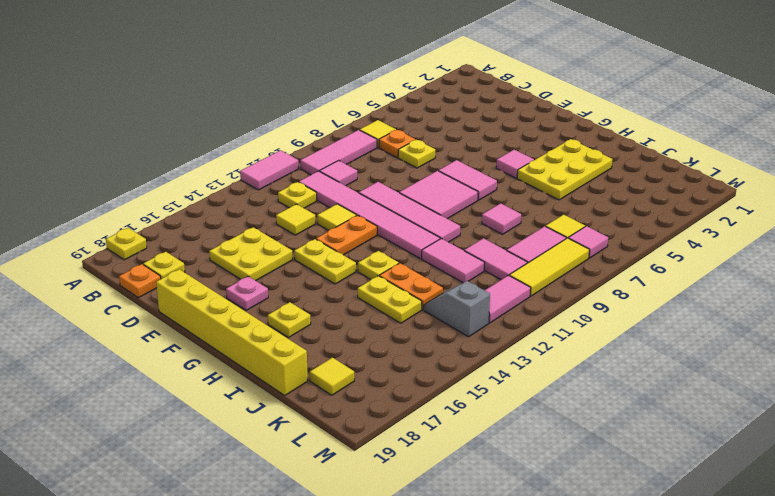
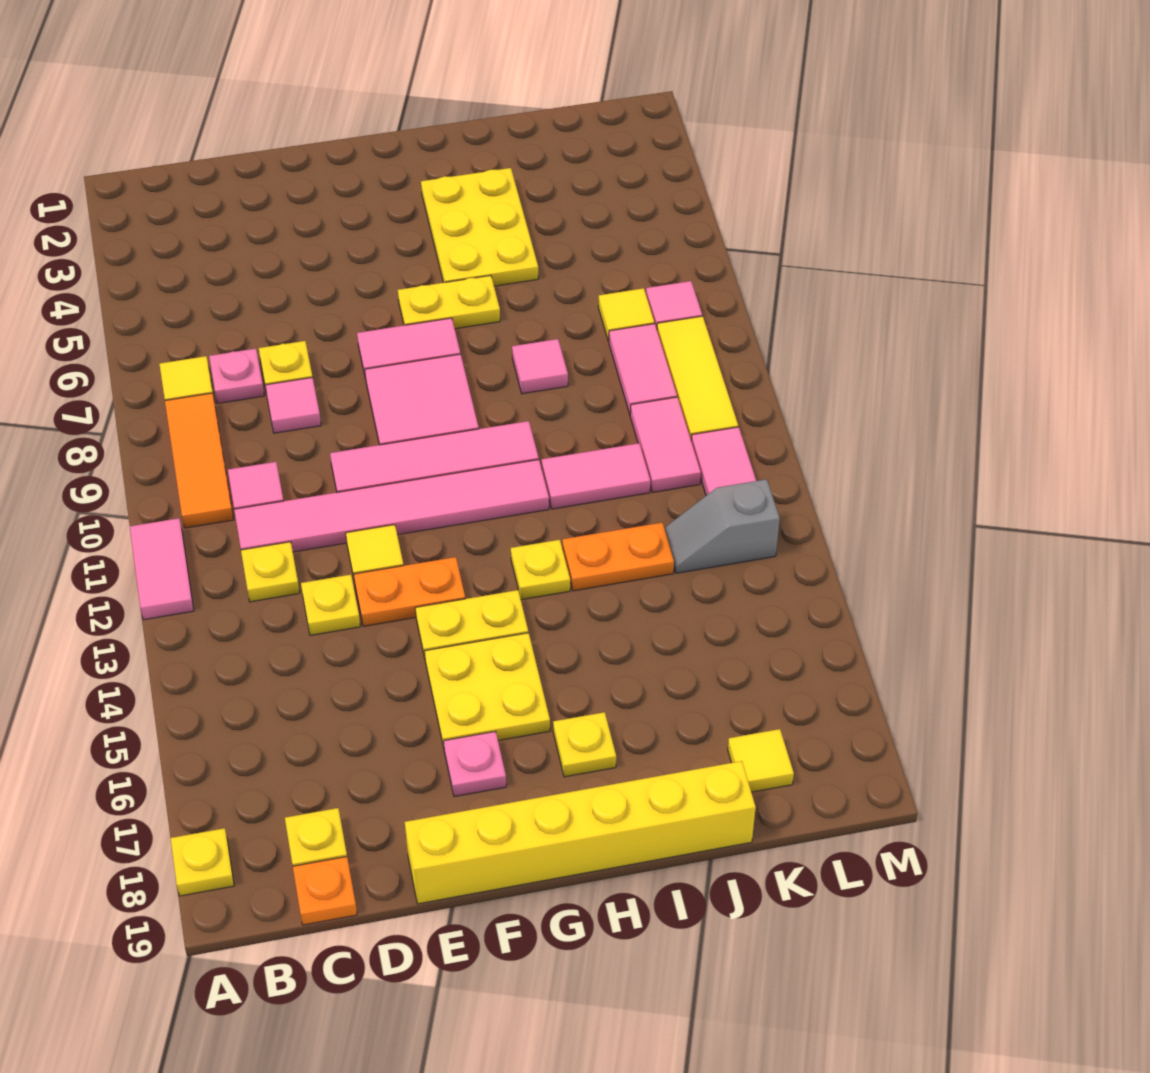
pink 1x3 tile [300,130,377,175] -> orange 1x3 tile [165,393,233,528]
orange 1x1 plate [379,130,416,158] -> pink 1x1 plate [209,349,264,404]
yellow 1x1 tile [276,204,316,235] -> yellow 1x1 plate [301,575,360,635]
yellow 2x2 plate [209,227,293,281] -> yellow 2x2 plate moved to [424,633,550,748]
orange 1x2 plate [316,215,377,255] -> orange 1x2 plate turned to [354,557,465,626]
pink 1x1 tile [496,150,534,178] -> pink 1x1 tile moved to [265,377,321,433]
yellow 1x2 plate [358,276,422,323] -> yellow 1x2 plate moved to [398,275,500,329]
pink 1x2 tile [464,238,527,280] -> pink 1x2 tile turned to [630,397,701,492]

